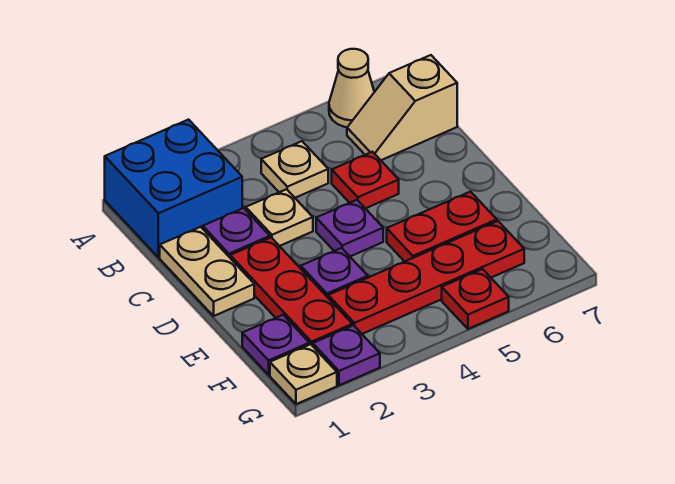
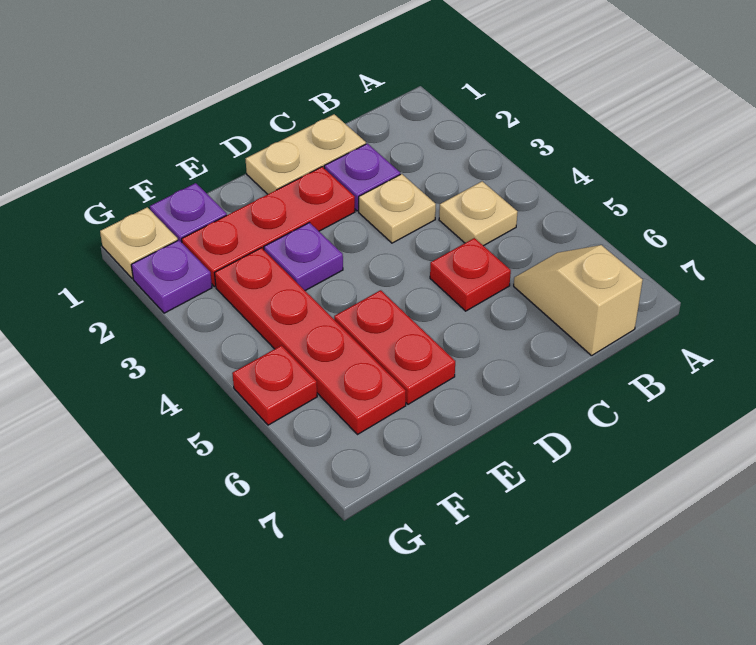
blue 2x2 brick [105,120,242,257] -> none
tan 1x1 cone [329,49,374,127] -> none
purple 1x1 plate [316,200,383,256] -> none

